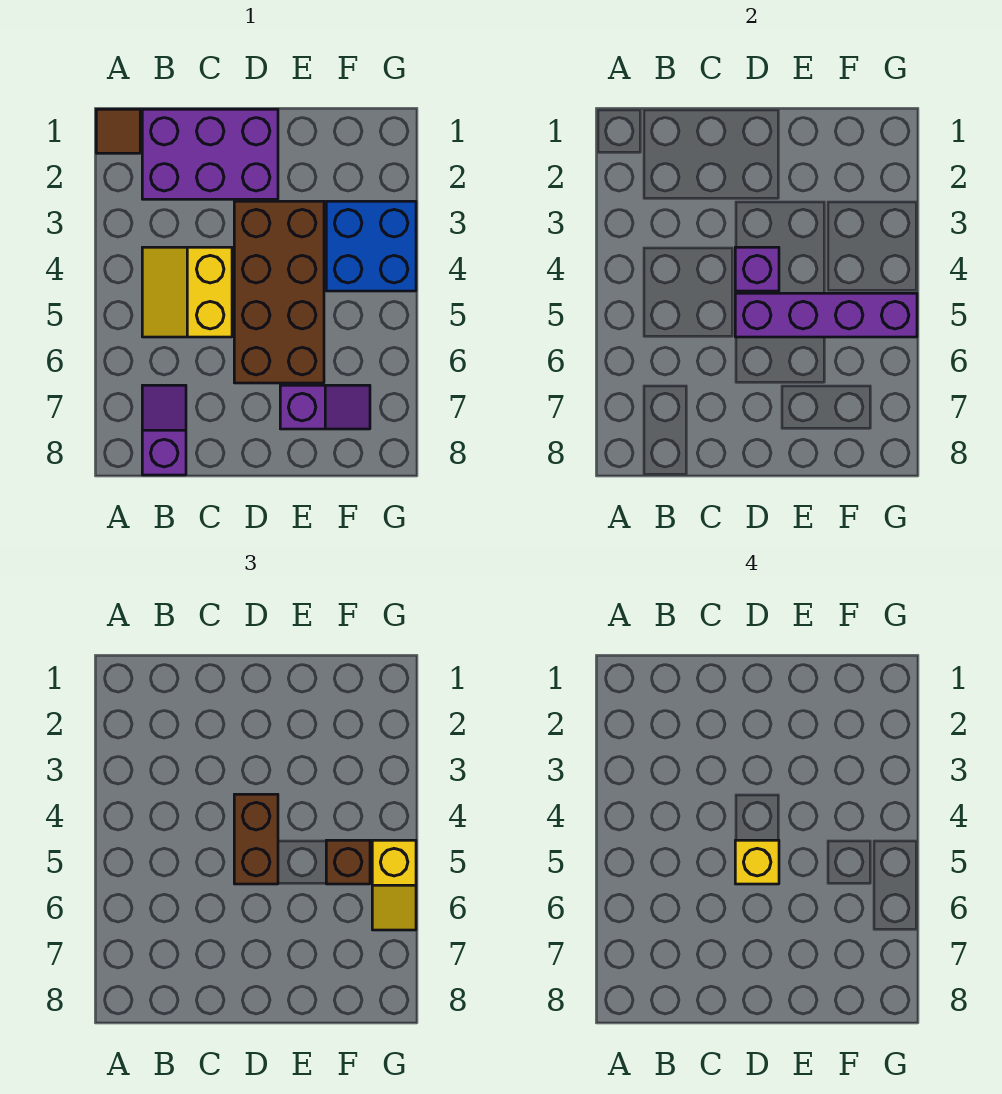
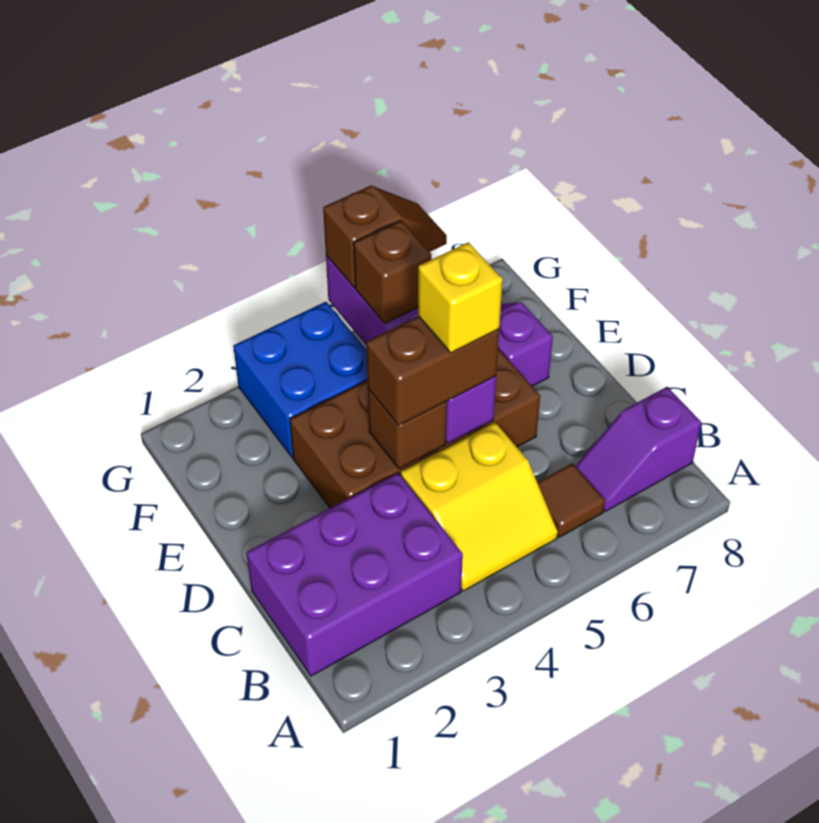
brown 1x1 tile [96,109,140,153] -> brown 1x1 tile moved to [537,463,605,537]
purple 2x3 brick [142,109,278,199] -> purple 2x3 brick turned to [246,473,463,676]
purple 1x1 brick [735,247,779,291] -> brown 1x1 brick [368,389,447,469]
yellow 1x2 slope [372,840,416,930] -> brown 1x2 slope [323,186,447,288]

